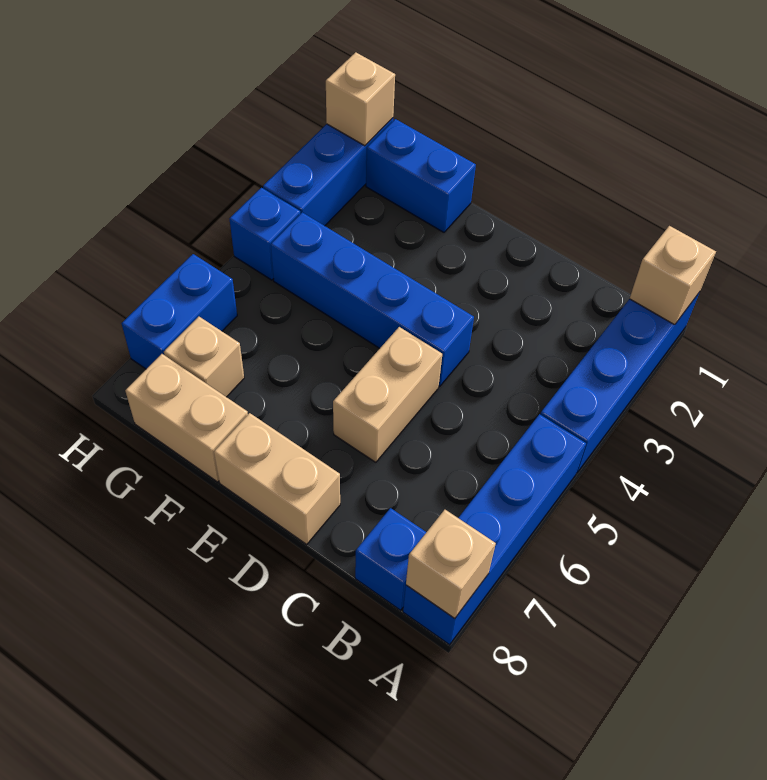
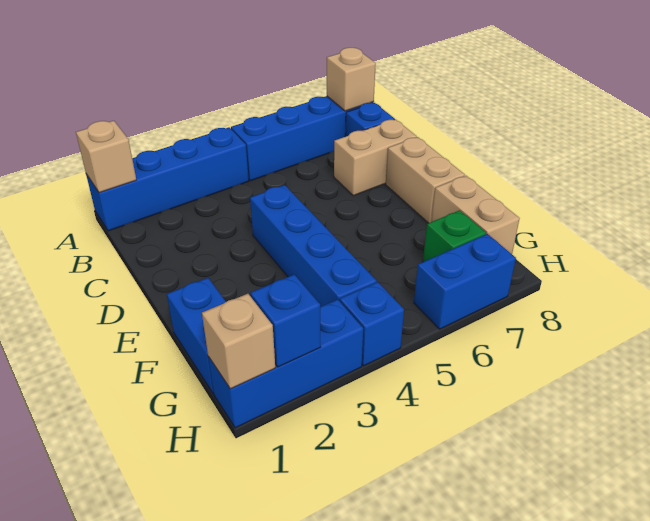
tan 1x2 brick [333,327,442,462] -> tan 1x2 brick moved to [334,119,417,196]
tan 1x1 brick [164,317,244,397] -> green 1x1 brick [423,210,486,262]
none -> blue 1x1 brick [250,274,321,367]

